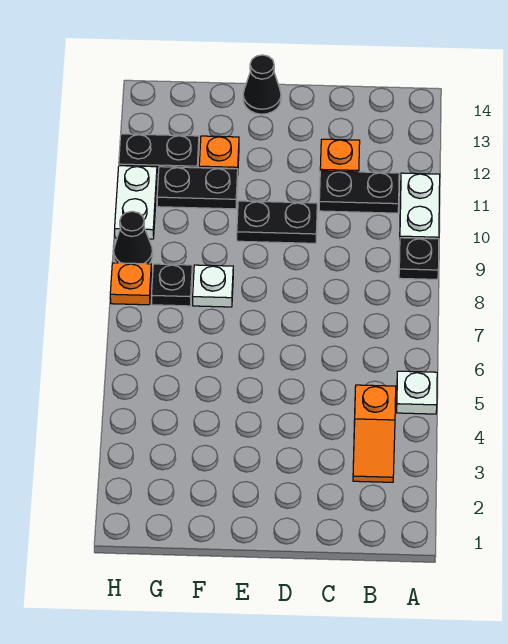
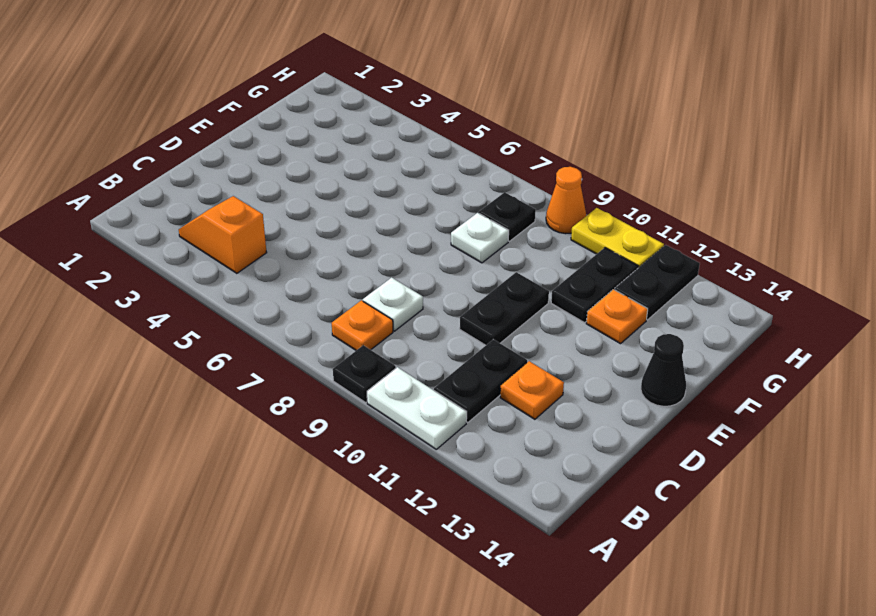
white 1x1 plate [397,371,437,414] -> white 1x1 plate moved to [363,278,423,331]
orange 1x1 plate [110,263,152,305] -> orange 1x1 plate moved to [332,300,393,350]
black 1x1 cone [114,211,153,264] -> orange 1x1 cone [546,167,586,234]
white 1x2 plate [115,166,157,239] -> yellow 1x2 plate [571,208,664,268]

